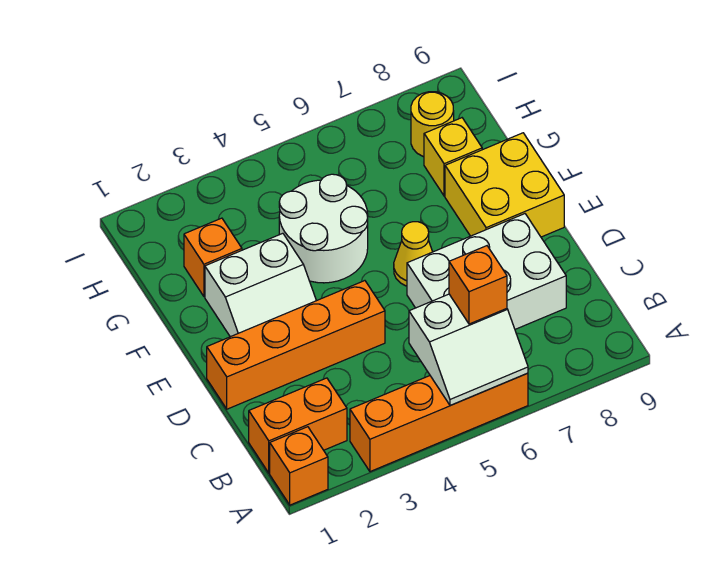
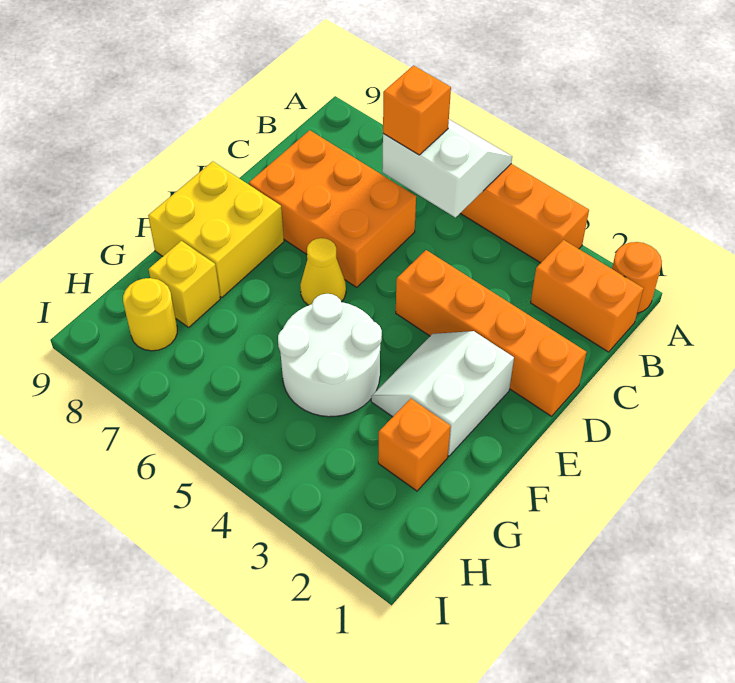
orange 1x1 brick [270,427,328,505] -> orange 1x1 round brick [612,242,662,313]
white 2x3 brick [407,214,566,329] -> orange 2x3 brick [249,130,416,287]
white 2x2 slope [205,233,316,337] -> white 2x2 slope turned to [371,331,514,456]

